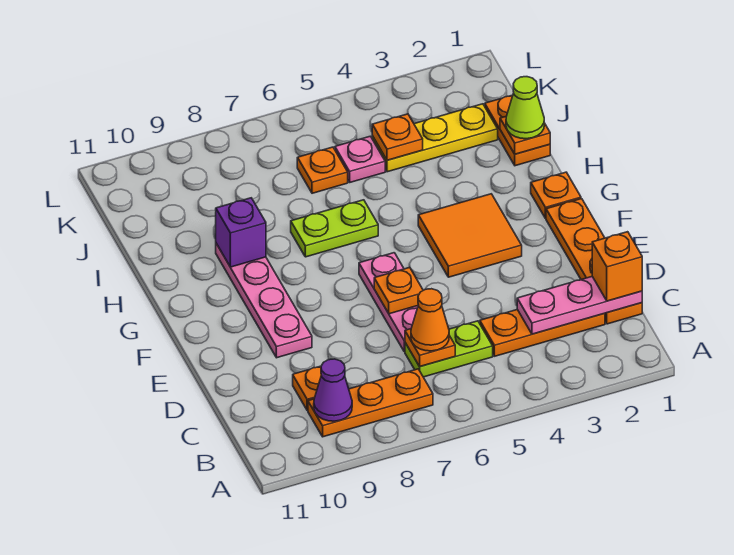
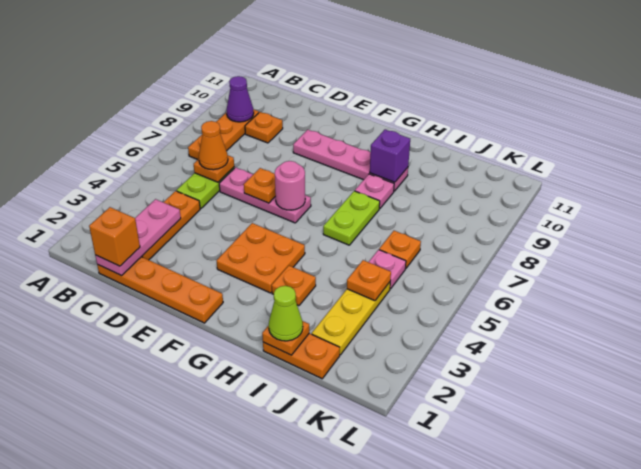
orange 2x2 tile [418,194,522,277] -> orange 2x2 plate [217,223,305,293]
none -> pink 1x1 round brick [275,161,305,210]
orange 1x1 plate [531,172,581,219] -> orange 1x1 plate moved to [272,266,316,306]
none -> pink 1x1 plate [355,174,394,209]

